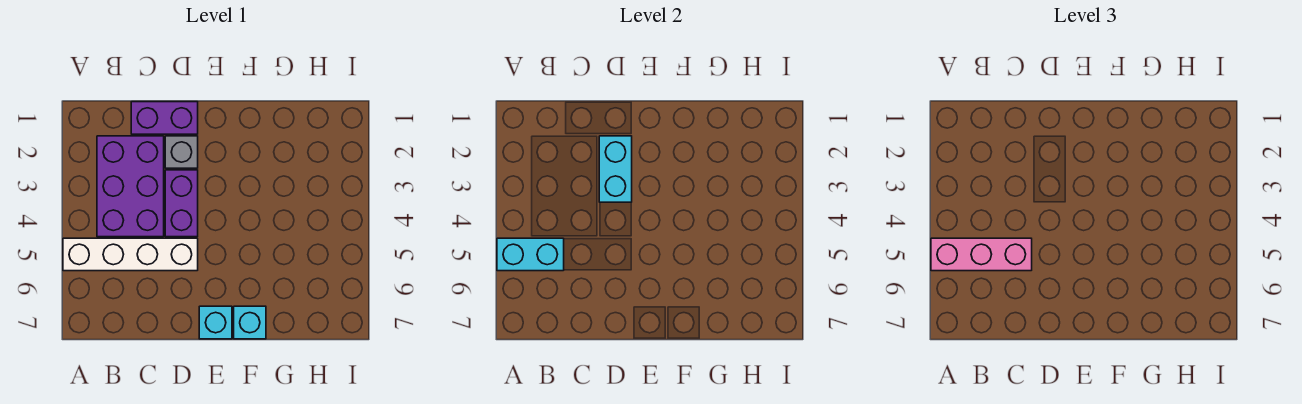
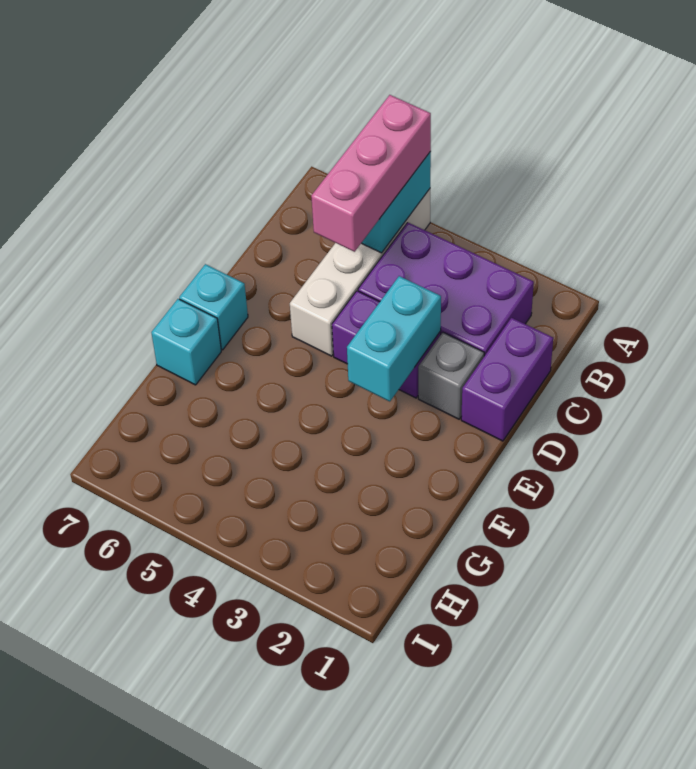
cyan 1x2 brick [599,136,632,202] -> cyan 1x2 brick turned to [347,276,441,402]

